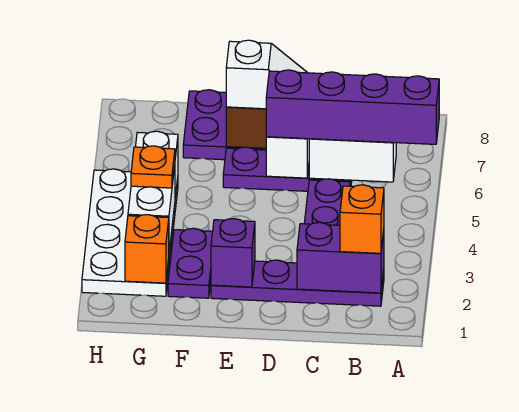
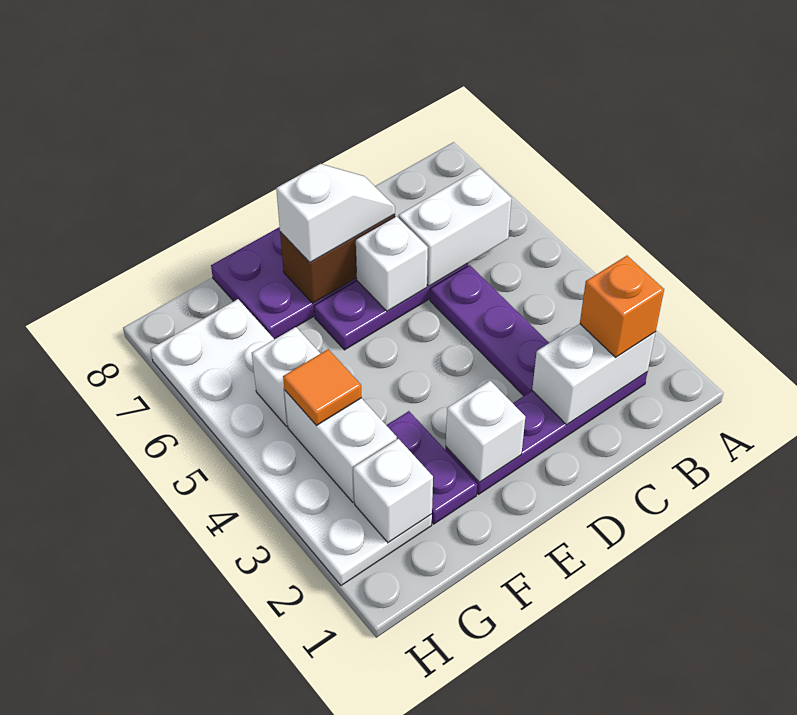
purple 1x4 brick [266,70,439,144] -> none
purple 1x2 brick [297,222,384,293] -> white 1x2 brick [532,324,656,425]
purple 1x1 brick [211,219,255,287] -> white 1x1 brick [446,381,525,482]
white 2x4 plate [82,169,178,296] -> white 2x6 plate [151,299,432,585]
orange 1x1 brick [125,215,169,283] -> white 1x1 brick [353,439,433,543]
orange 1x1 plate [131,146,175,188] -> orange 1x1 tile [283,349,362,425]

